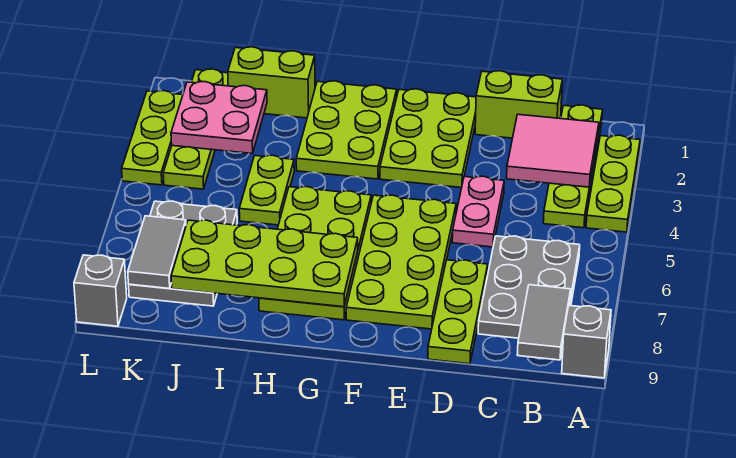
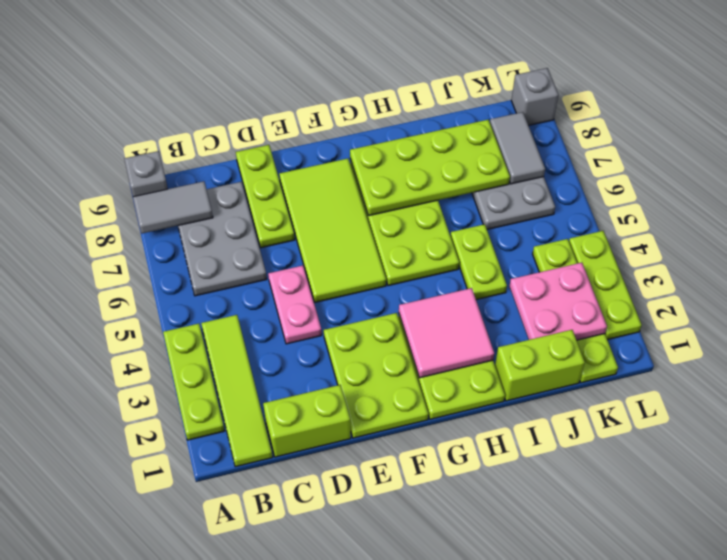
lime 1x4 plate [543,105,603,228] -> lime 1x4 tile [201,315,273,467]
pink 2x2 tile [507,114,599,187] -> pink 2x2 tile moved to [399,288,494,378]
grey 1x2 tile [517,285,571,360] -> grey 1x2 tile turned to [133,181,213,234]
lime 2x4 plate [346,195,456,329] -> lime 2x4 tile [279,159,386,302]

